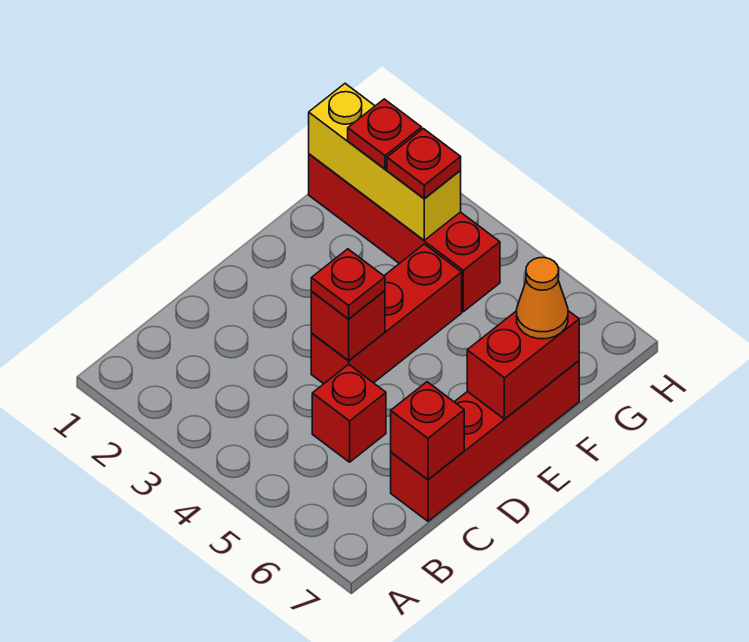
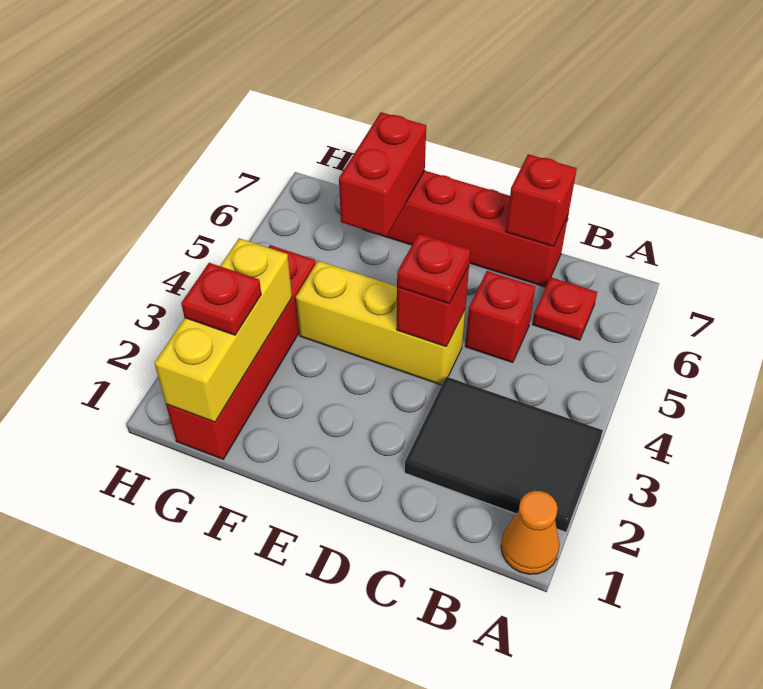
none -> black 2x3 tile [405,377,603,532]
red 1x3 brick [311,244,462,384] -> yellow 1x3 brick [296,261,465,385]
red 1x2 brick [467,311,579,419] -> red 1x2 brick turned to [339,112,426,236]
orange 1x1 cone [517,257,568,339] -> orange 1x1 cone moved to [501,491,560,574]
red 1x1 plate [387,129,461,199] -> red 1x1 plate moved to [532,277,597,340]

